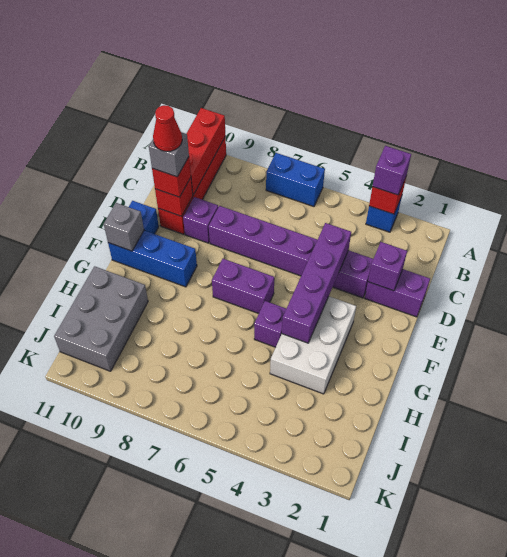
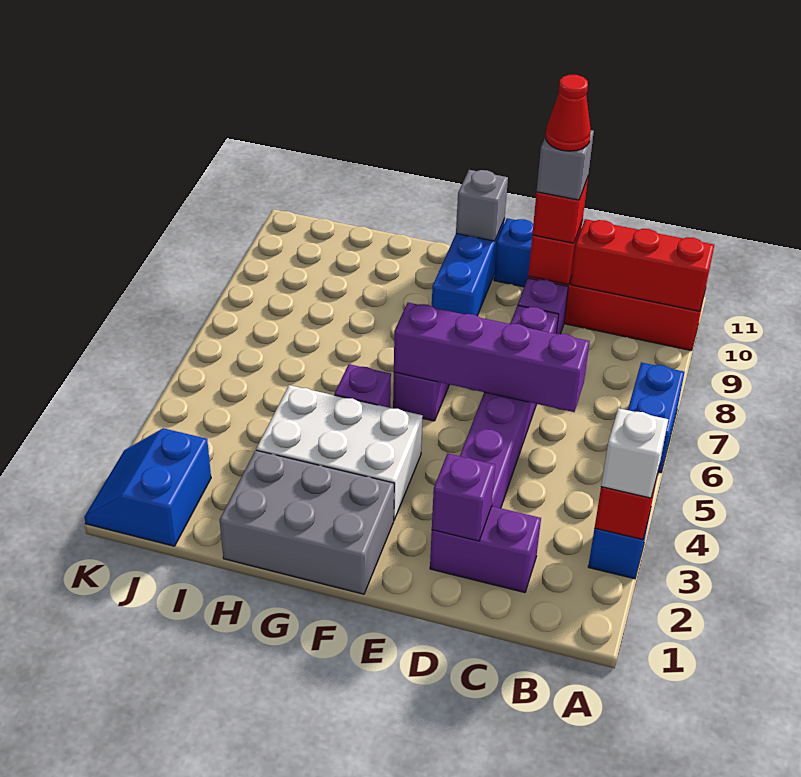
purple 1x1 brick [373,146,411,195] -> white 1x1 brick [601,408,668,498]
purple 1x2 brick [365,269,430,317] -> purple 1x2 brick turned to [430,506,541,593]
purple 1x4 brick [282,223,351,343] -> purple 1x4 brick moved to [394,303,590,412]
grey 2x3 brick [54,266,148,371] -> grey 2x3 brick moved to [220,450,394,594]
none -> blue 2x2 slope [84,428,211,546]

